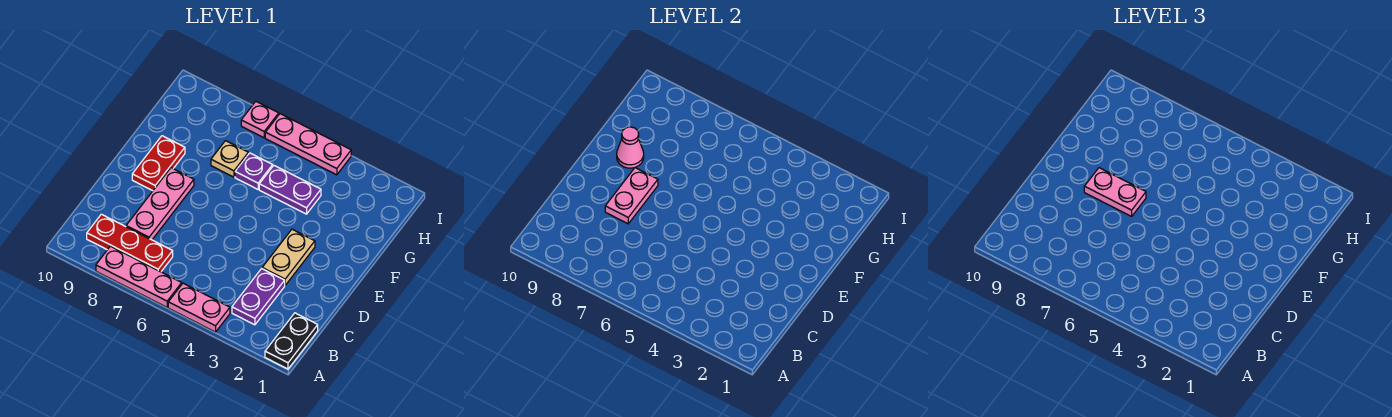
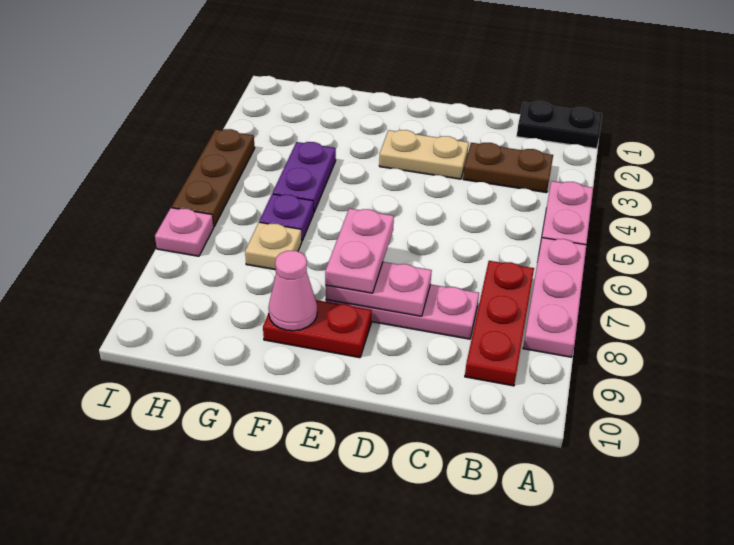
purple 1x2 plate [232,269,285,325] -> brown 1x2 plate [463,143,553,193]
pink 1x3 plate [265,114,351,175] -> brown 1x3 plate [172,129,255,226]

